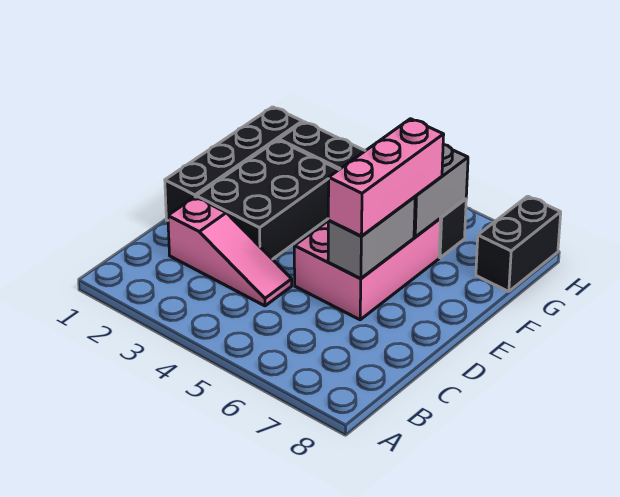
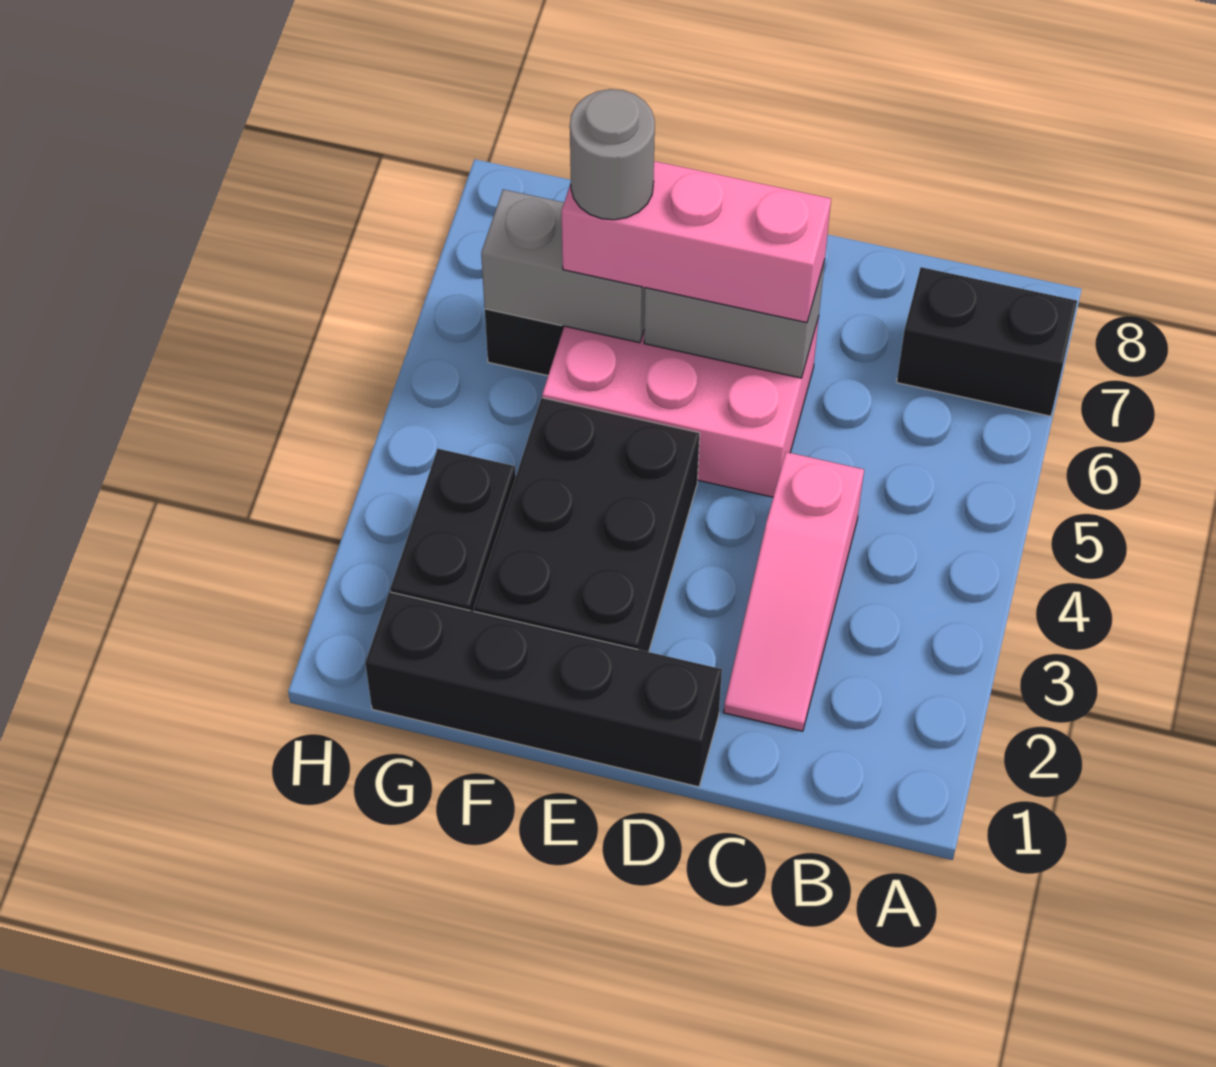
pink 1x3 slope [168,197,292,306] -> pink 1x3 slope turned to [724,452,864,731]
black 2x3 brick [196,140,339,259] -> black 2x3 brick turned to [474,398,700,652]
none -> grey 1x1 round brick [570,89,655,220]
black 1x2 brick [476,196,561,292] -> black 1x2 brick moved to [897,267,1077,416]

